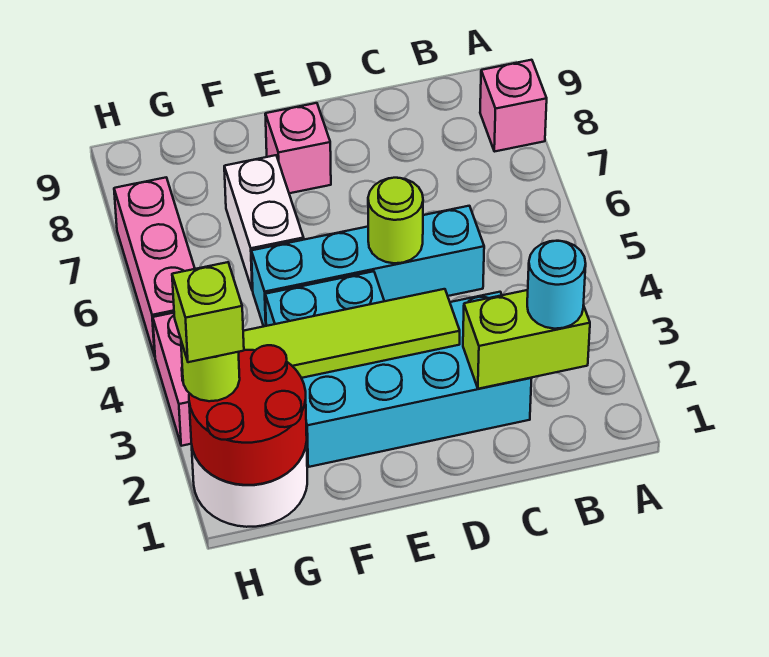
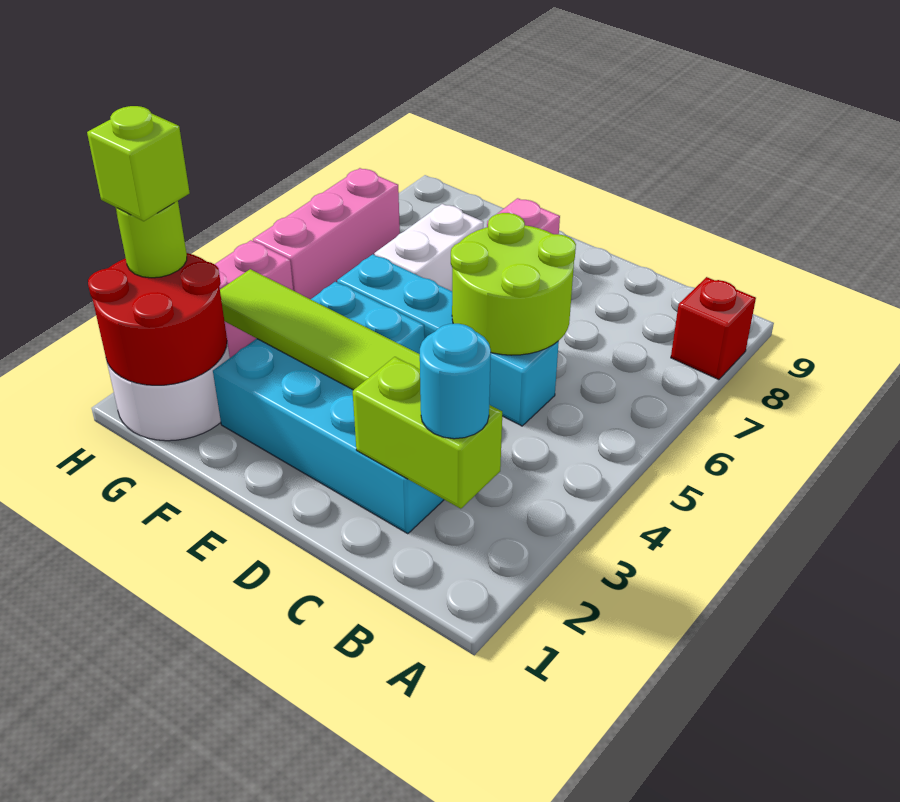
pink 1x1 brick [480,60,547,152] -> red 1x1 brick [671,277,756,380]
lime 1x1 round brick [368,178,423,263] -> lime 2x2 round brick [451,213,576,355]

